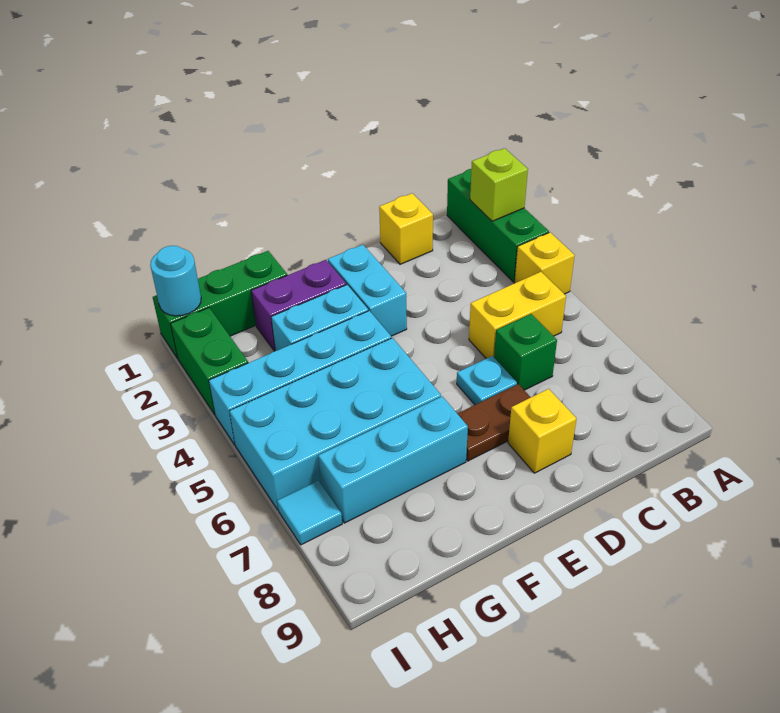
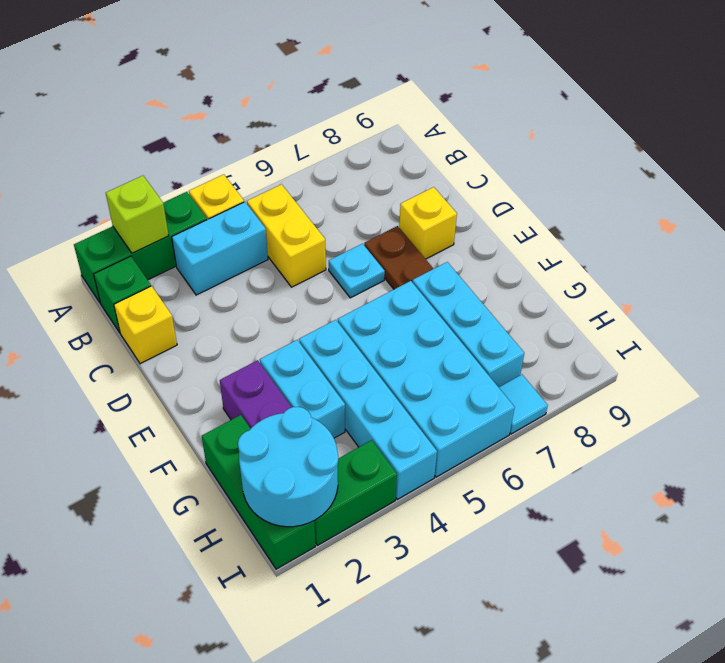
green 1x1 brick [494,314,557,390] -> green 1x1 brick moved to [94,256,151,333]
cyan 1x2 brick [328,245,407,336] -> cyan 1x2 brick moved to [172,202,268,295]
cyan 1x1 round brick [150,246,201,316] -> cyan 2x2 round brick [238,407,338,527]

